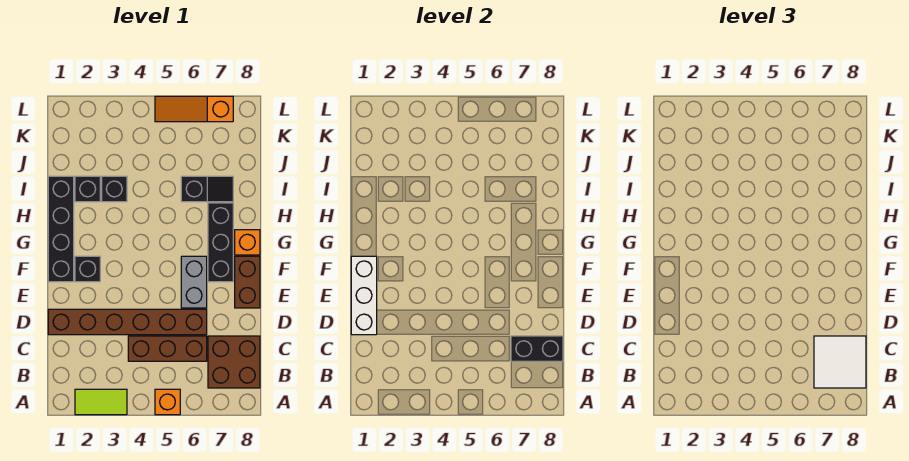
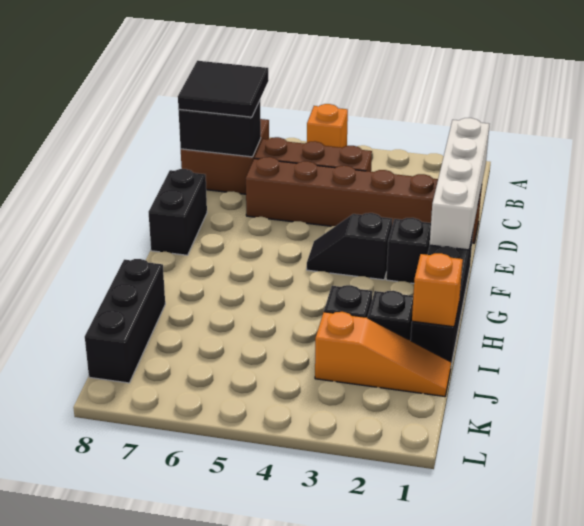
lime 1x2 tile [75,389,127,415] -> none
white 2x2 tile [814,336,866,388] -> black 2x2 tile [178,61,269,117]
white 1x3 brick [351,256,377,335] -> white 1x4 brick [430,118,489,250]
grey 1x2 brick [181,256,207,308] -> none
brown 1x2 brick [235,256,260,308] -> black 1x2 brick [149,169,207,255]
black 1x3 brick [208,203,233,282] -> black 1x3 brick moved to [85,259,165,383]
orange 1x1 brick [235,230,260,255] -> orange 1x1 brick moved to [412,253,463,327]
black 1x2 slope [181,176,233,202] -> black 1x2 slope moved to [307,213,392,280]
orange 1x3 slope [155,96,233,122] -> orange 1x3 slope moved to [315,312,451,396]

